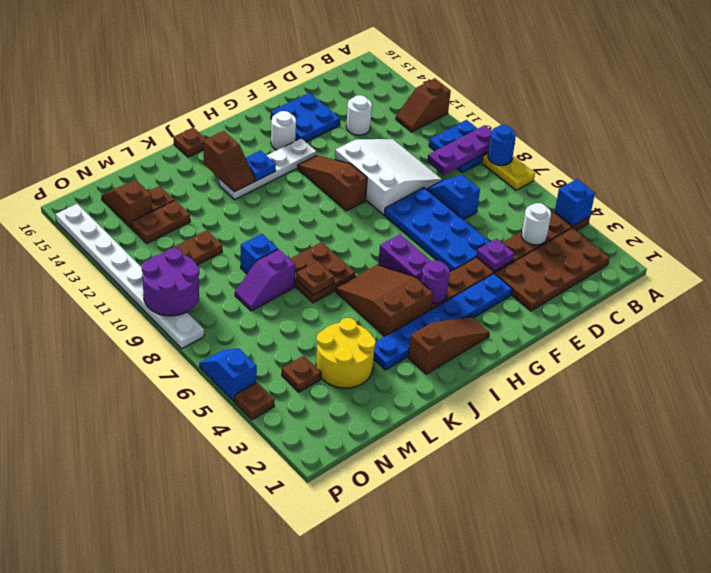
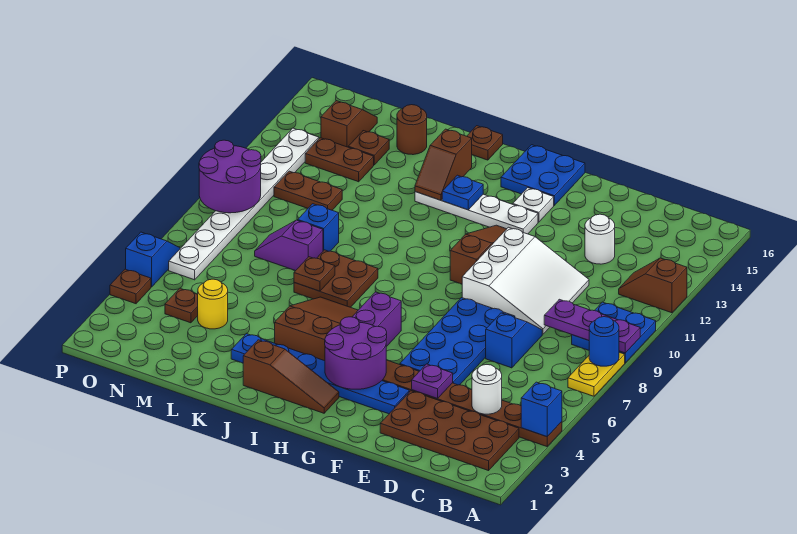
blue 2x2 plate [271,93,340,142] -> blue 2x2 plate moved to [501,145,585,205]
white 1x1 round brick [271,111,296,150] -> white 1x1 plate [513,188,554,222]
purple 1x1 round brick [421,260,450,304] -> purple 2x2 round brick [325,317,387,389]
yellow 2x2 round brick [316,318,376,388] -> yellow 1x1 round brick [198,279,228,329]
none -> brown 1x1 round brick [397,105,427,155]
white 1x8 plate [56,204,204,349] -> white 1x8 plate moved to [169,128,319,280]

